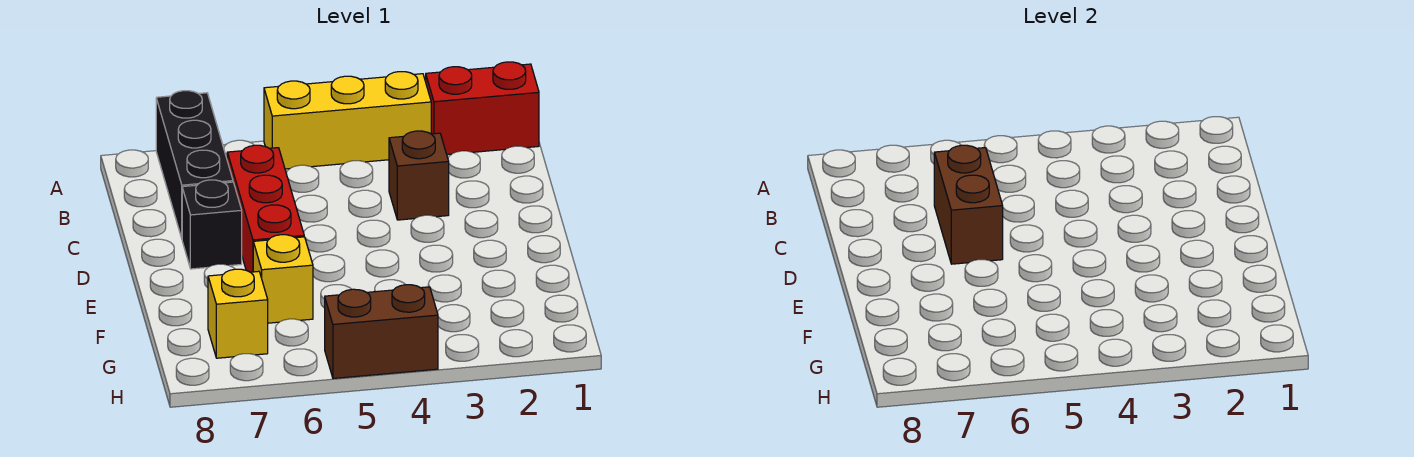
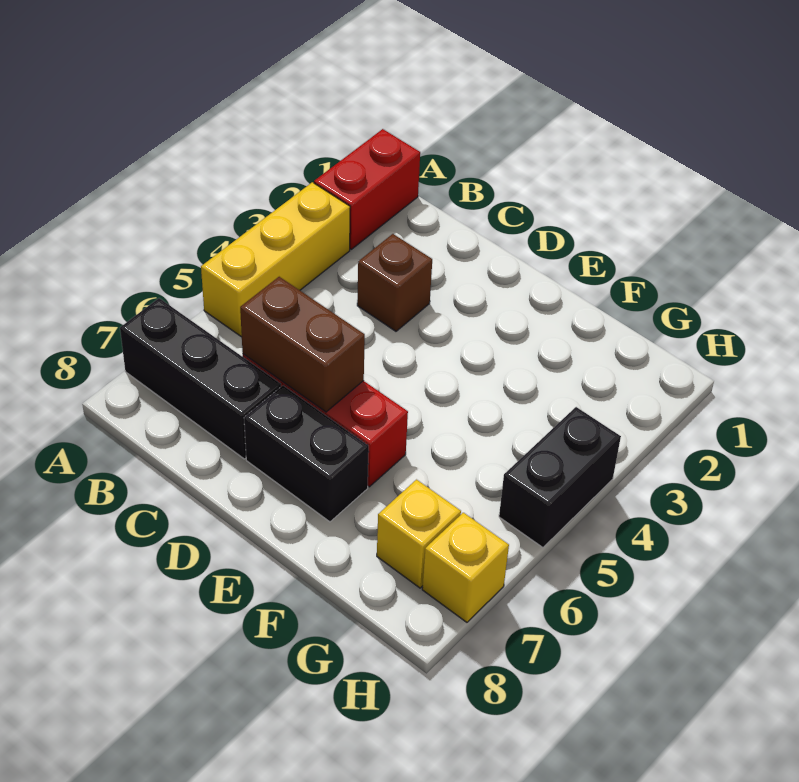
black 1x1 brick [182,180,242,269] -> black 1x2 brick [244,386,369,522]
yellow 1x1 brick [253,235,313,323] -> yellow 1x1 brick moved to [422,513,509,622]
brown 1x2 brick [325,285,438,378] -> black 1x2 brick [499,407,621,547]

